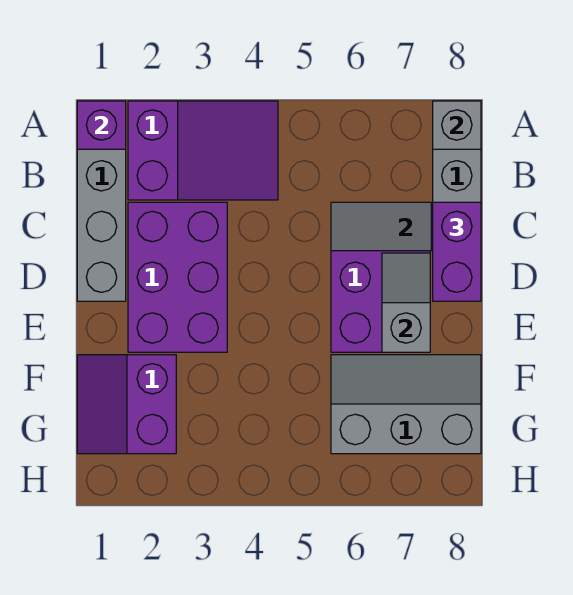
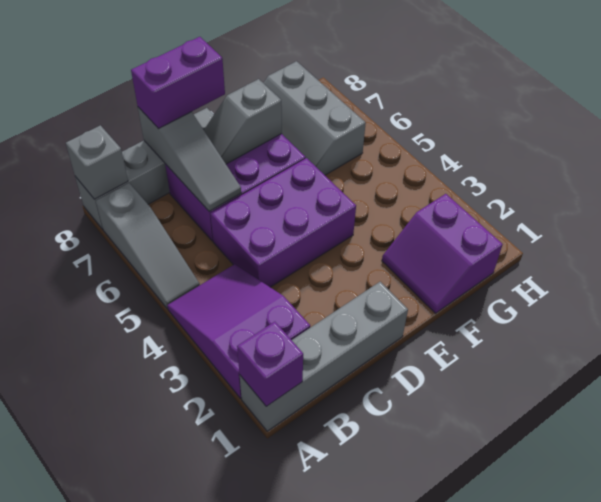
none -> grey 1x3 slope [96,183,200,308]
purple 2x3 brick [128,202,227,352] -> purple 2x3 brick moved to [210,158,356,287]
purple 2x2 slope [77,355,176,454] -> purple 2x2 slope turned to [382,194,503,313]

